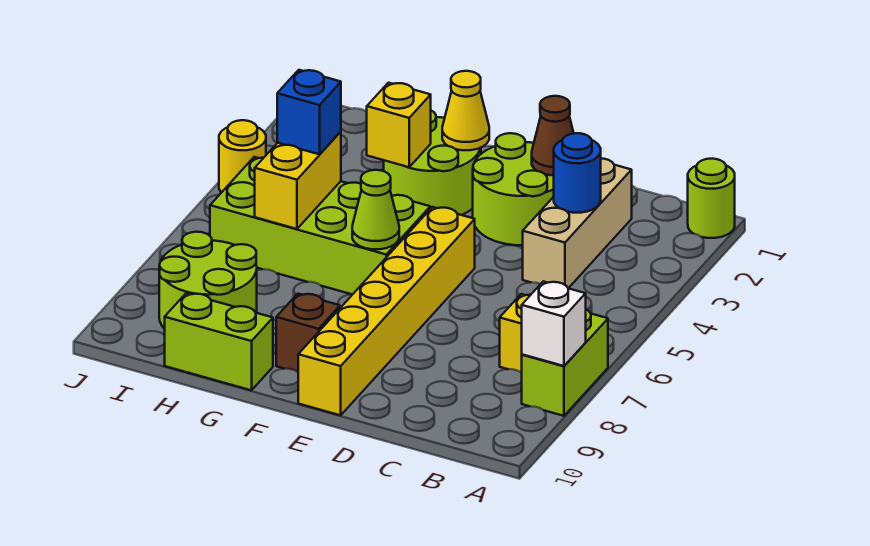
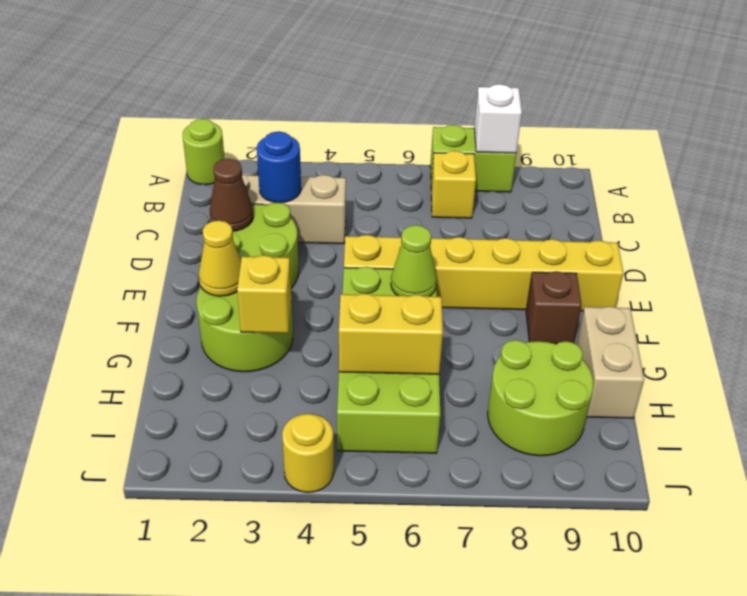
lime 1x2 brick [165,293,273,390] -> tan 1x2 brick [577,306,644,418]
blue 1x1 brick [277,70,341,154] -> none

